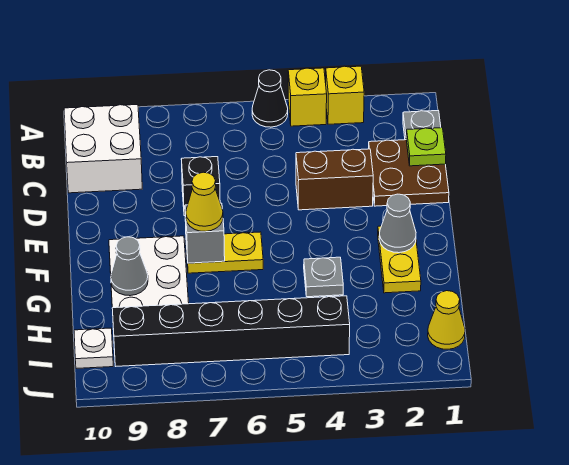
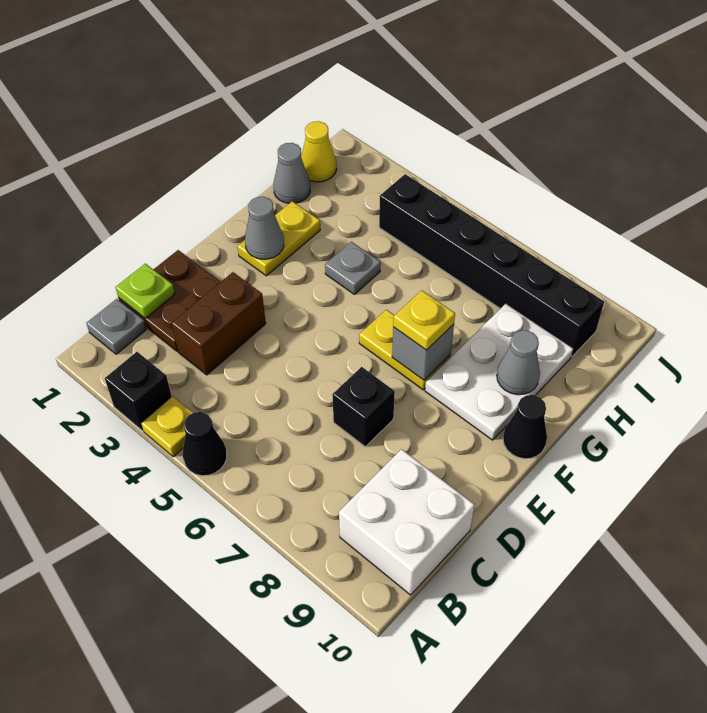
yellow 1x1 brick [326,66,364,124] -> black 1x1 brick [105,352,172,431]
yellow 1x1 brick [288,68,327,126] -> yellow 1x1 plate [141,396,193,457]
brown 1x2 brick [296,149,373,210] -> brown 1x2 brick turned to [172,272,266,375]
yellow 1x1 cone [186,172,223,232] -> yellow 1x1 plate [393,290,455,350]
none -> black 1x1 cone [503,395,547,459]
none -> grey 1x1 cone [273,143,310,203]
white 1x1 plate [74,328,113,369] -> none

